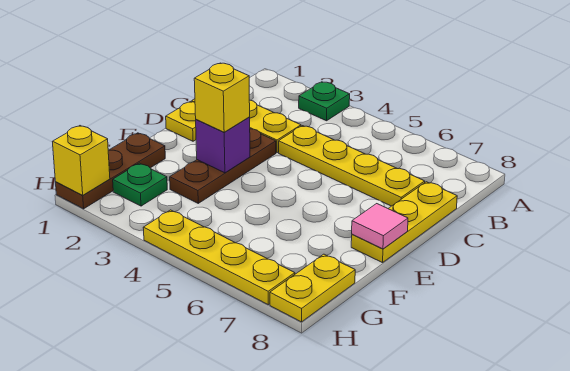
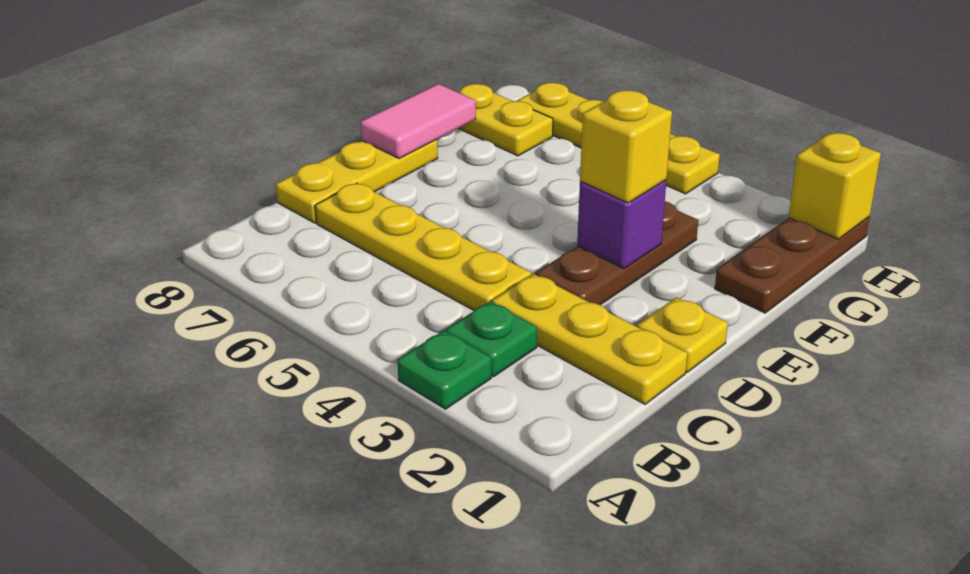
pink 1x1 tile [352,204,408,249] -> pink 1x2 tile [361,84,476,158]
green 1x1 plate [113,163,167,206] -> green 1x1 plate moved to [446,302,537,377]
yellow 1x2 plate [270,254,355,322] -> yellow 1x2 plate turned to [458,84,553,156]

